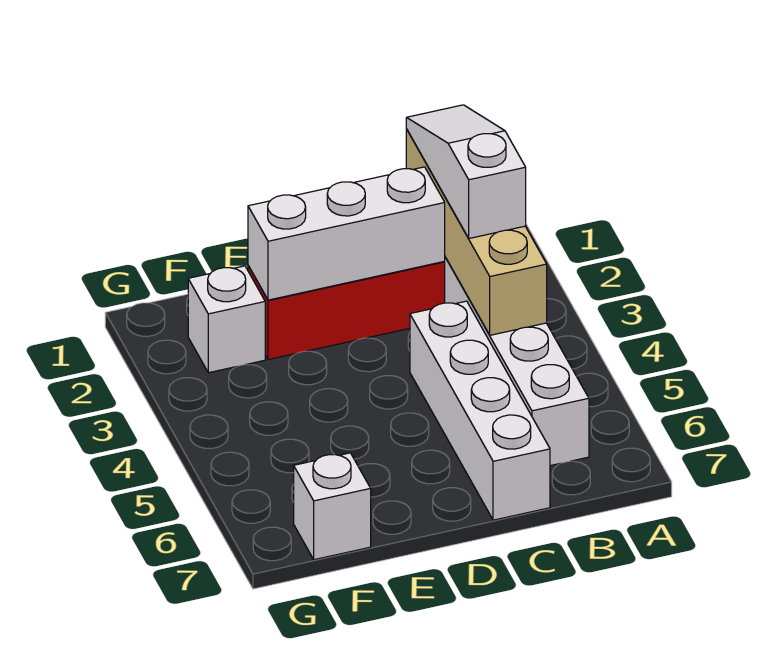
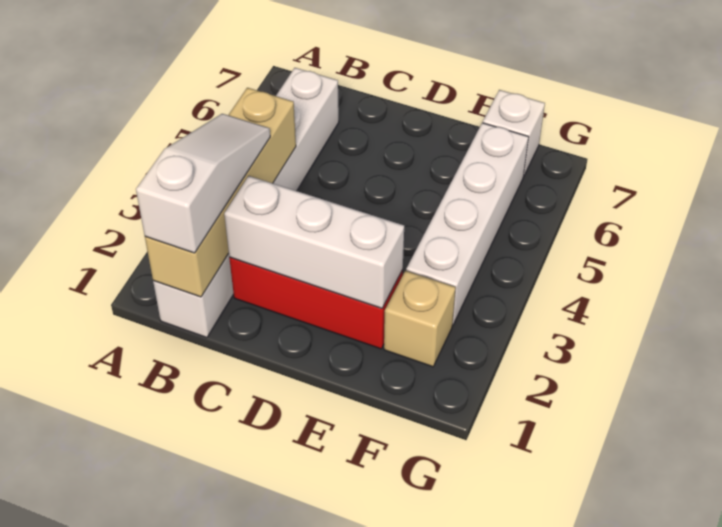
white 1x3 slope [406,105,526,238] -> white 1x3 slope turned to [136,114,270,253]
white 1x4 brick [410,301,550,520] -> white 1x4 brick moved to [406,123,529,325]
white 1x1 brick [188,266,265,373] -> tan 1x1 brick [384,271,456,367]

